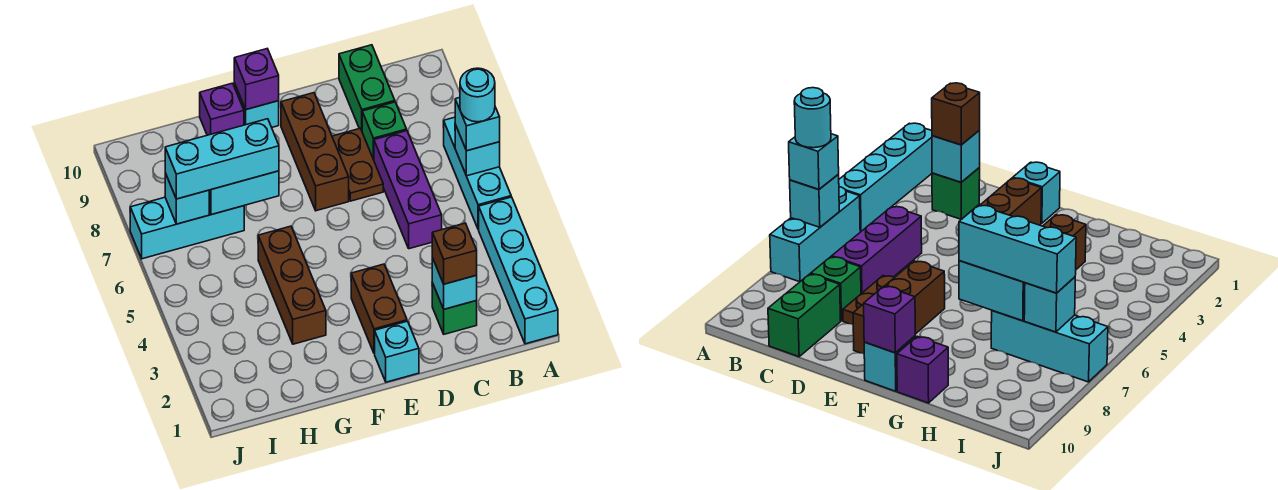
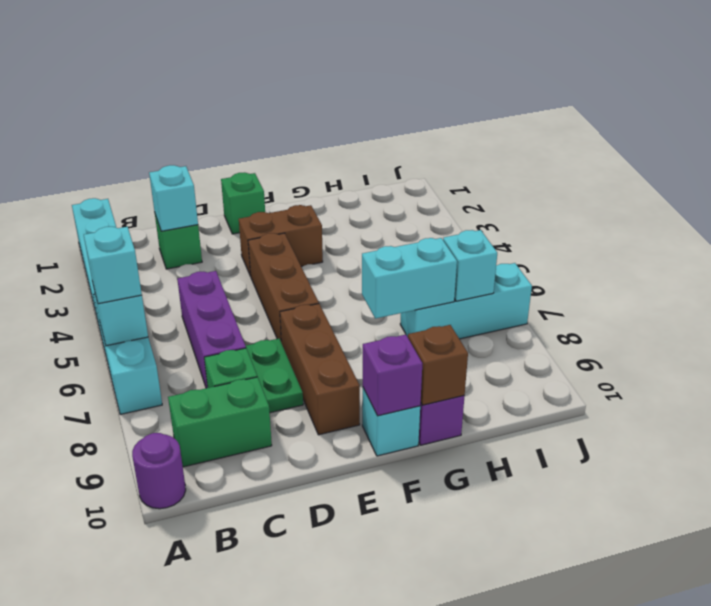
cyan 1x1 round brick [460,68,495,122] -> none
none -> purple 1x1 round brick [132,433,186,509]
brown 1x1 brick [432,223,477,284] -> brown 1x1 brick moved to [408,325,468,405]
green 1x2 brick [339,45,395,130] -> green 1x2 brick turned to [168,377,272,467]
brown 1x2 plate [332,128,383,201] -> green 1x2 plate [246,339,303,413]
cyan 1x1 brick [375,321,419,382] -> green 1x1 brick [221,172,265,234]
brown 1x2 brick [351,264,407,354] -> brown 1x2 brick turned to [239,205,323,276]
brown 1x3 brick [258,226,326,344] -> brown 1x3 brick moved to [248,233,319,343]
cyan 1x3 brick [165,119,279,199] -> none

